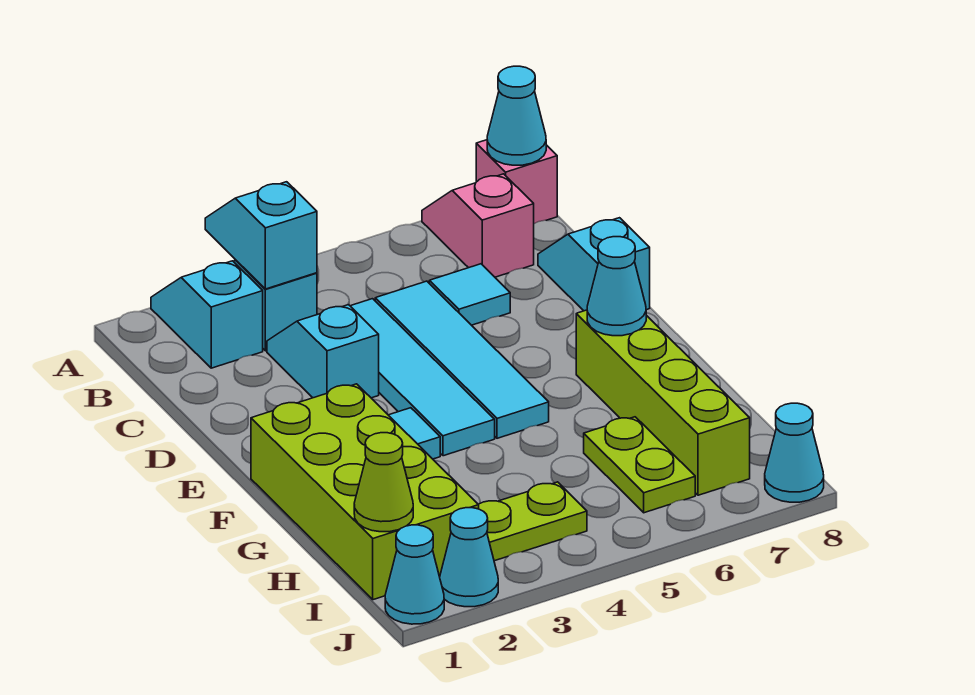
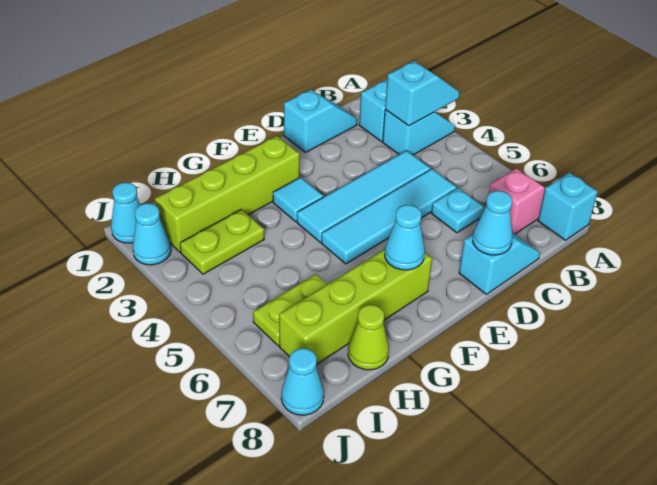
pink 1x1 brick [476,140,557,224] -> cyan 1x1 brick [538,173,598,240]
cyan 1x1 cone [487,66,546,165] -> cyan 1x1 cone moved to [473,191,512,255]
cyan 1x2 slope [267,305,379,398] -> cyan 1x2 slope moved to [284,90,357,153]
cyan 1x1 tile [429,264,510,325] -> cyan 1x1 plate [431,188,484,233]
lime 2x4 brick [251,384,479,600] -> lime 1x4 brick [155,136,300,252]
lime 1x1 cone [354,433,413,532] -> lime 1x1 cone moved to [348,305,389,370]
lime 1x2 plate [478,482,587,561] -> lime 1x2 plate turned to [180,209,264,274]

